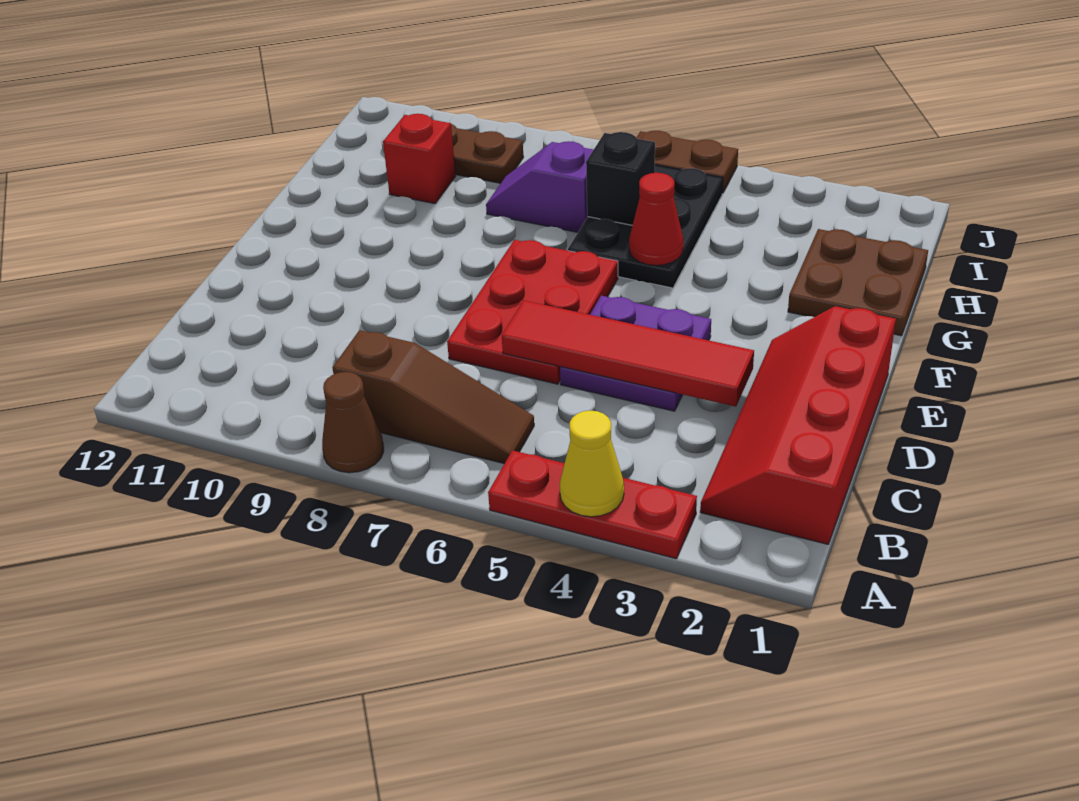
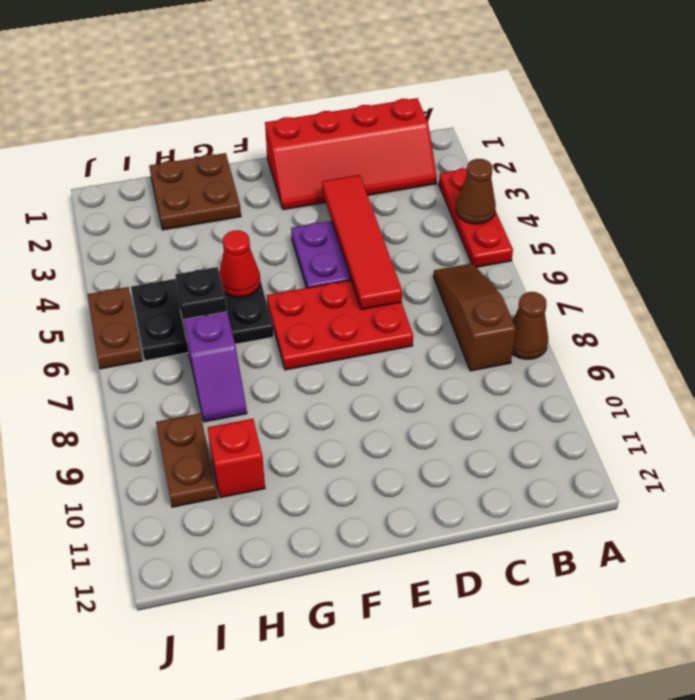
yellow 1x1 cone [560,410,624,517] -> brown 1x1 cone [456,159,496,224]

